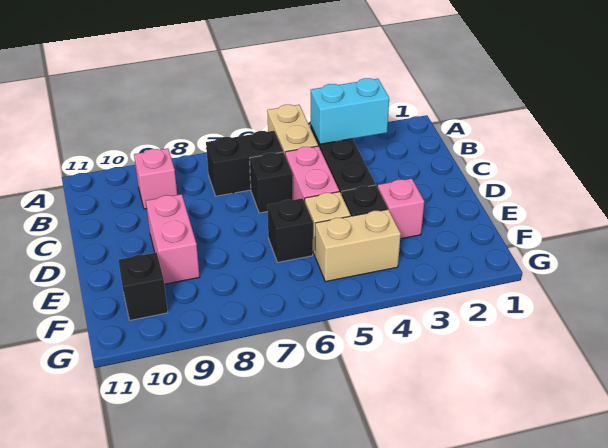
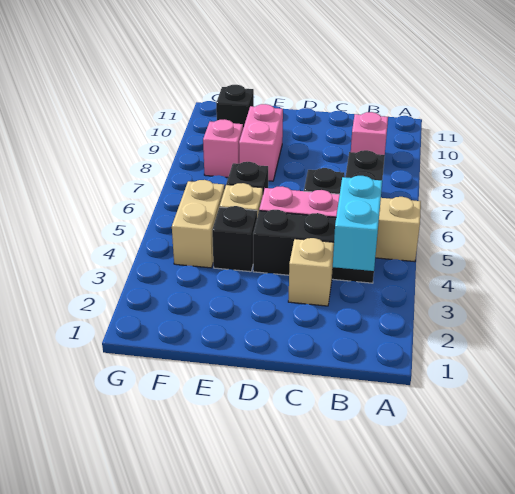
none -> tan 1x1 brick [288,238,334,306]
pink 1x2 brick [146,194,200,284] -> pink 1x2 brick turned to [239,104,283,181]
pink 1x1 brick [378,179,424,239] -> pink 1x1 brick moved to [203,119,243,177]

